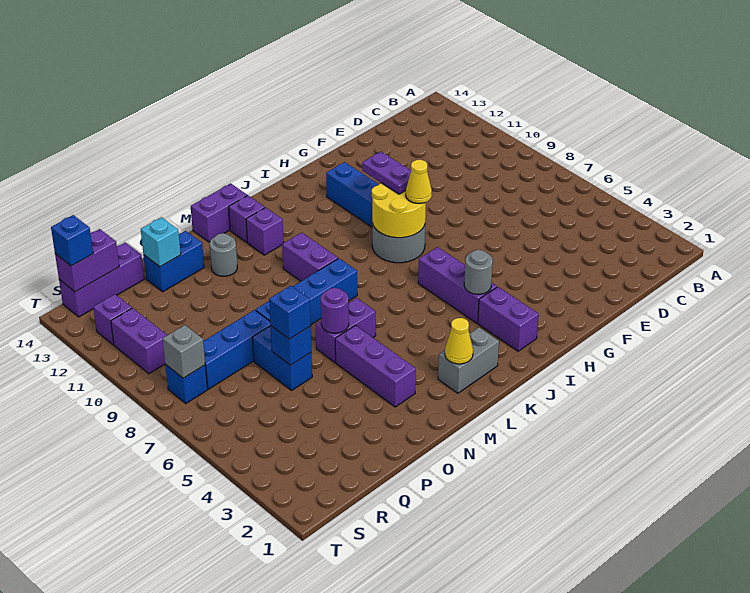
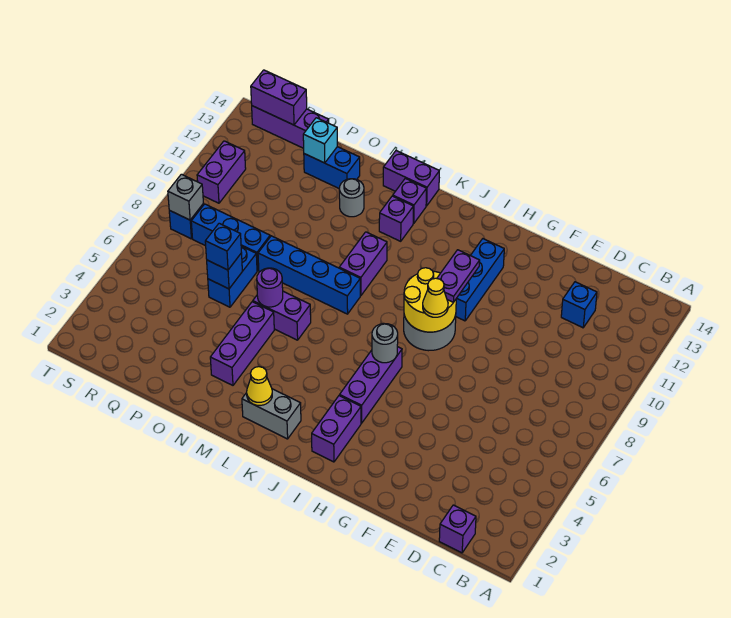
grey 1x1 round brick [464,250,493,294] -> grey 1x1 round brick moved to [372,323,398,363]
purple 1x1 brick [93,294,132,345] -> purple 1x1 brick moved to [439,505,476,553]
blue 1x1 brick [51,215,93,266] -> blue 1x1 brick moved to [561,282,597,328]

